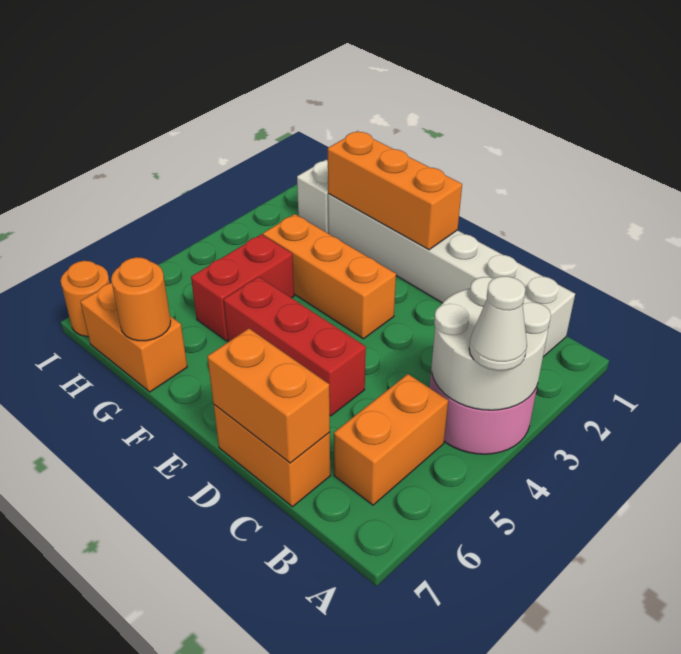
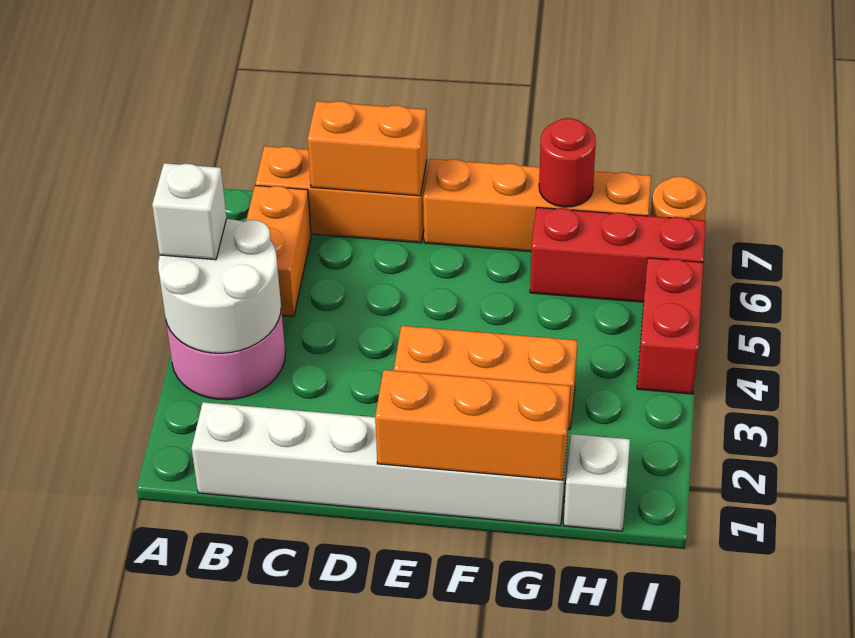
white 1x1 cone [469,276,527,371] -> white 1x1 brick [152,163,227,260]
orange 1x2 brick [214,405,330,507] -> orange 1x3 brick [255,146,427,243]
red 1x3 brick [224,277,366,416] -> red 1x3 brick moved to [530,207,706,302]
red 1x2 brick [191,234,294,341] -> red 1x2 brick moved to [637,258,703,394]
orange 1x2 brick [80,283,187,392] -> orange 1x4 brick [423,159,651,252]
orange 1x1 round brick [111,257,171,341] -> red 1x1 round brick [539,118,596,207]

